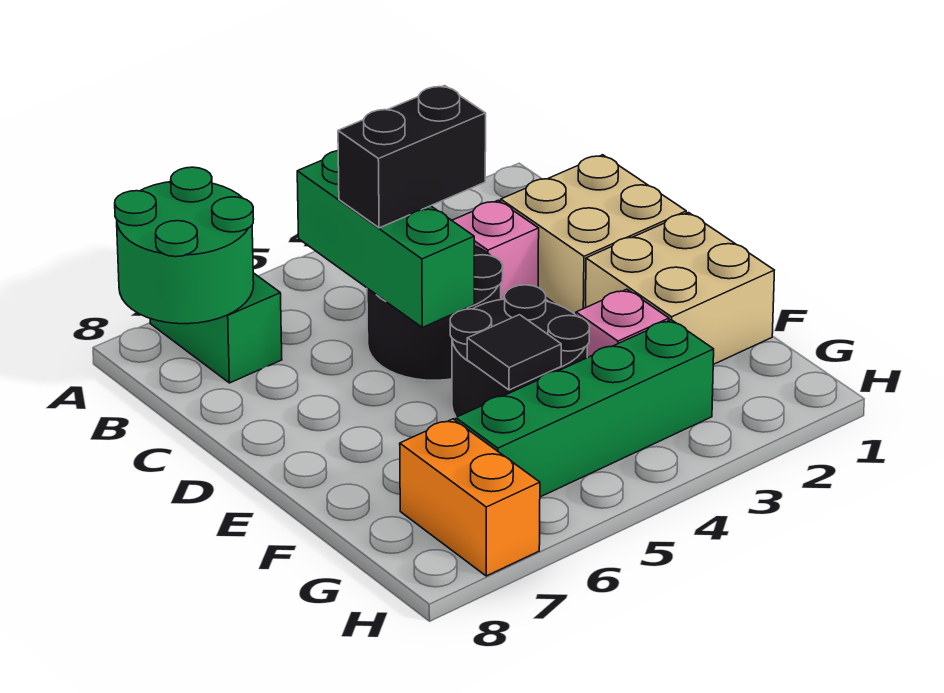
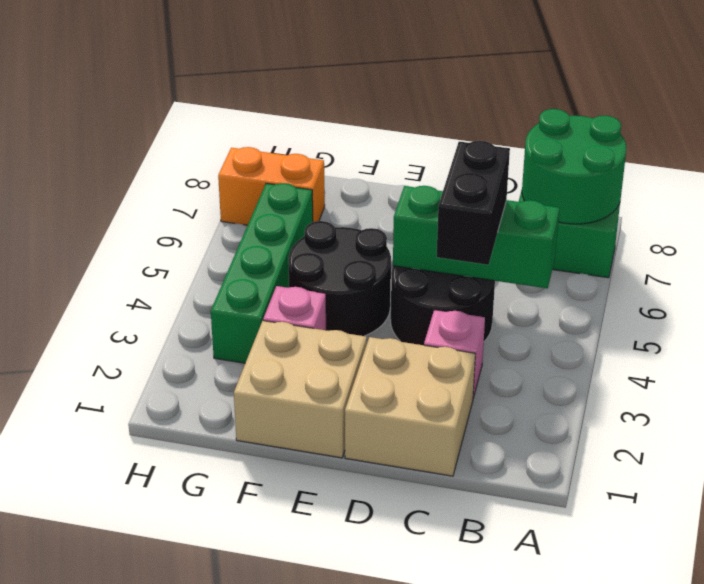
black 1x1 tile [467,315,561,390] -> none

